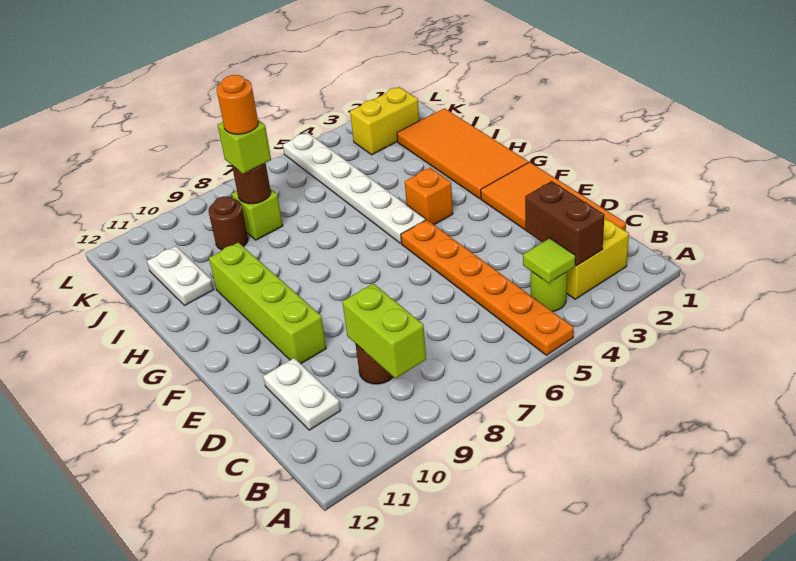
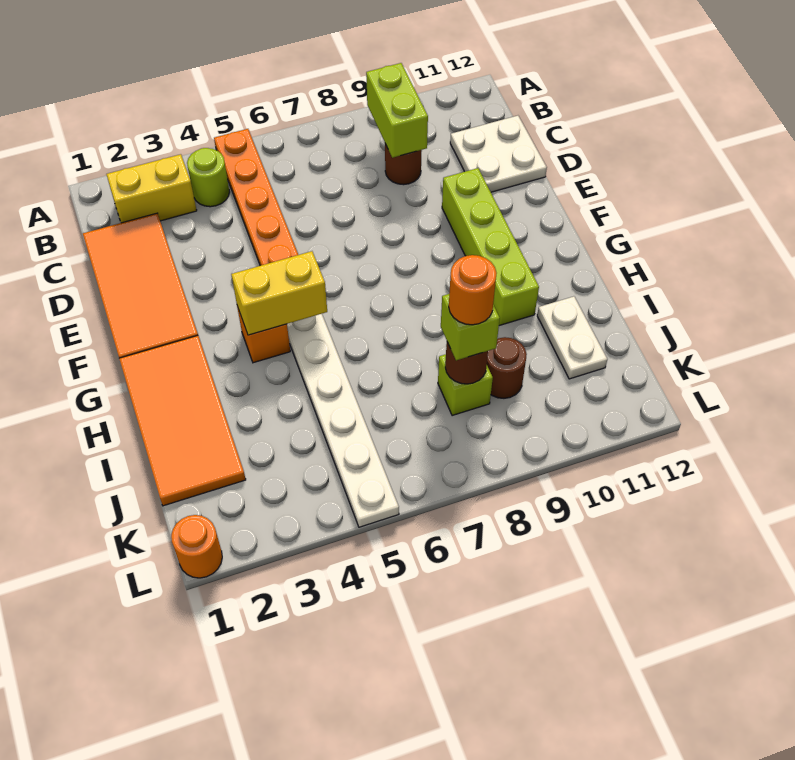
brown 1x2 brick [525,181,604,266] -> none
lime 1x1 tile [523,238,576,283] -> none
white 1x2 plate [263,358,341,430] -> white 2x2 plate [450,116,547,192]
yellow 1x2 brick [350,87,419,155] -> yellow 1x2 brick moved to [231,251,327,335]
none -> orange 1x1 round brick [171,515,222,578]

